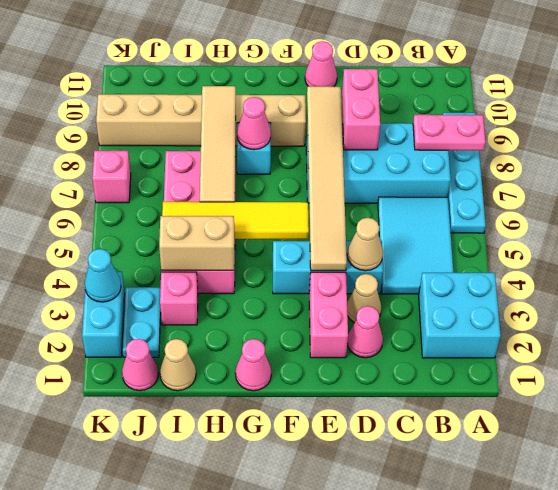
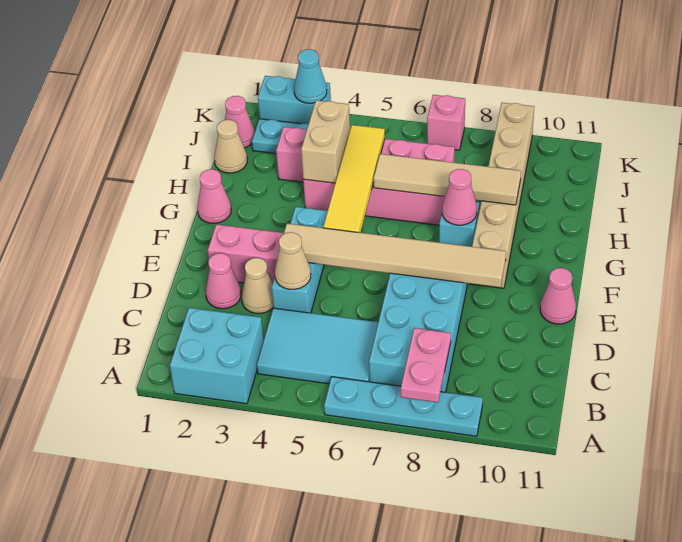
pink 1x2 brick [342,69,380,150] -> none

